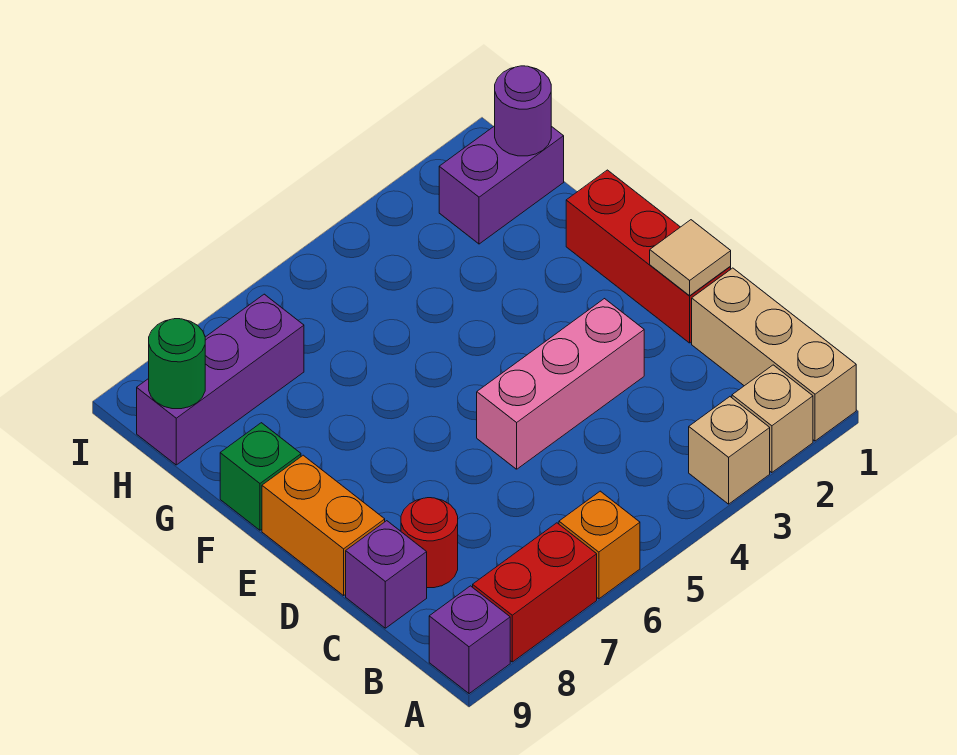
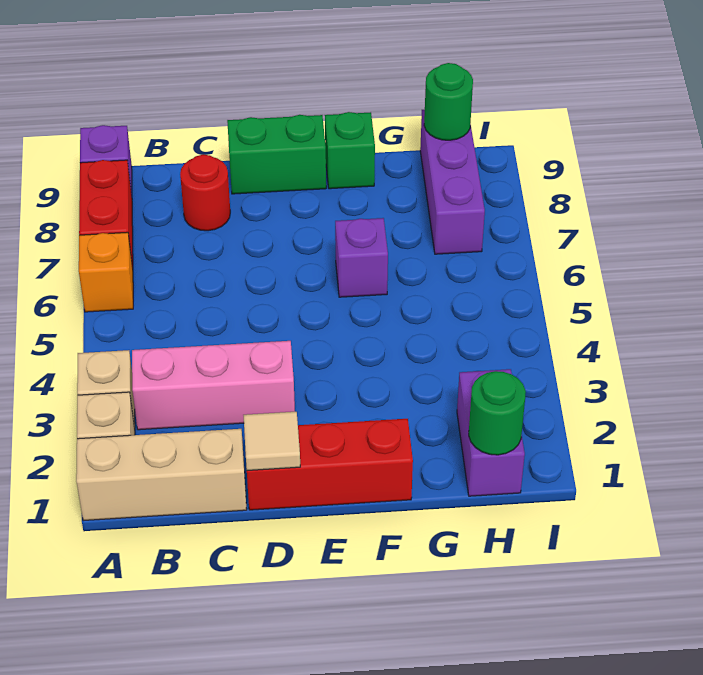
purple 1x1 brick [346,521,427,628] -> purple 1x1 brick moved to [335,218,388,297]
pink 1x3 brick [477,299,644,469] -> pink 1x3 brick turned to [132,341,295,430]
orange 1x2 brick [262,455,385,596] -> green 1x2 brick [227,115,326,194]
purple 1x1 round brick [495,66,551,156] -> green 1x1 round brick [469,371,526,455]

